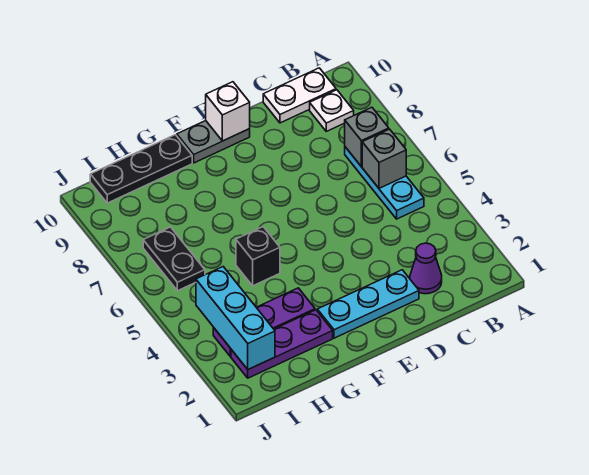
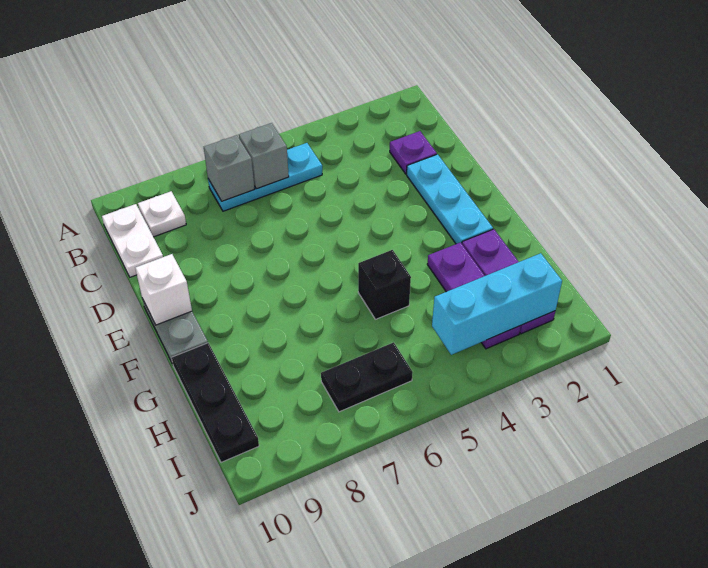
purple 1x1 cone [410,243,442,294] -> purple 1x1 plate [390,131,437,174]

